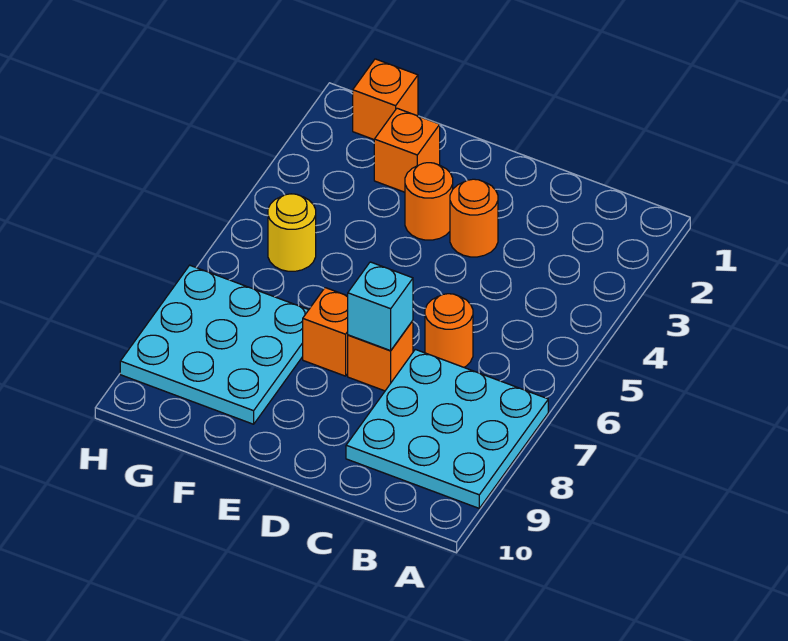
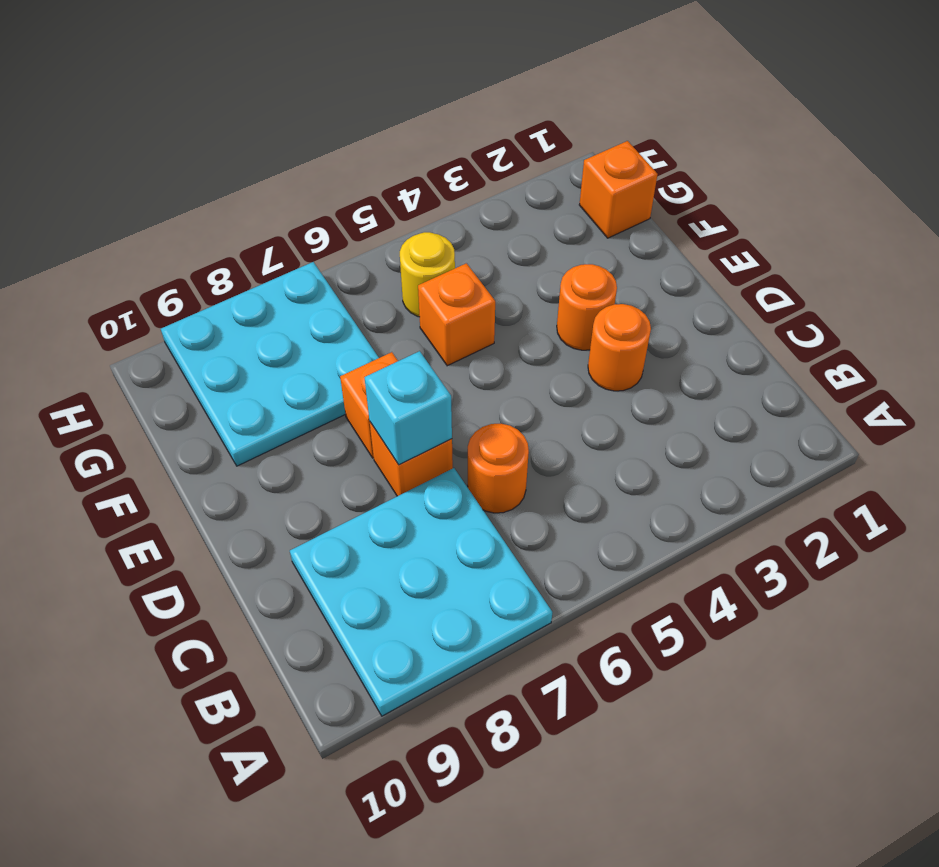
orange 1x1 brick [374,108,440,192] -> orange 1x1 brick moved to [418,263,495,366]

